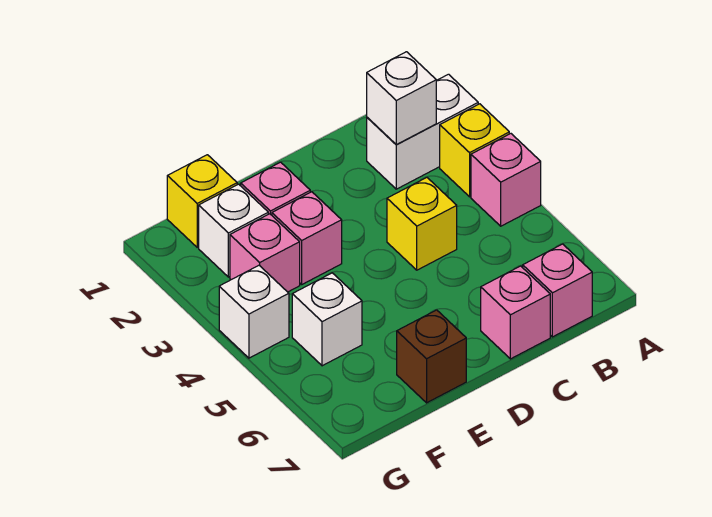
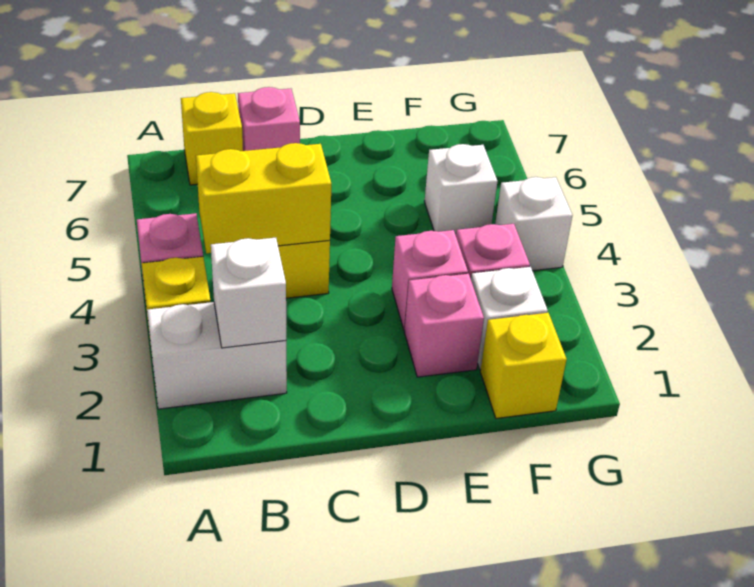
none -> yellow 1x2 brick [196,143,331,253]
pink 1x1 brick [523,244,592,337] -> yellow 1x1 brick [181,92,243,185]
brown 1x1 brick [397,310,466,403] -> none

